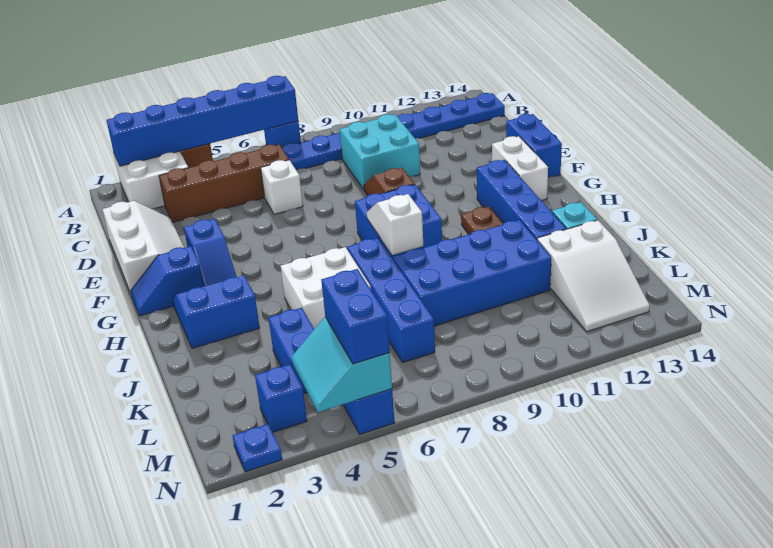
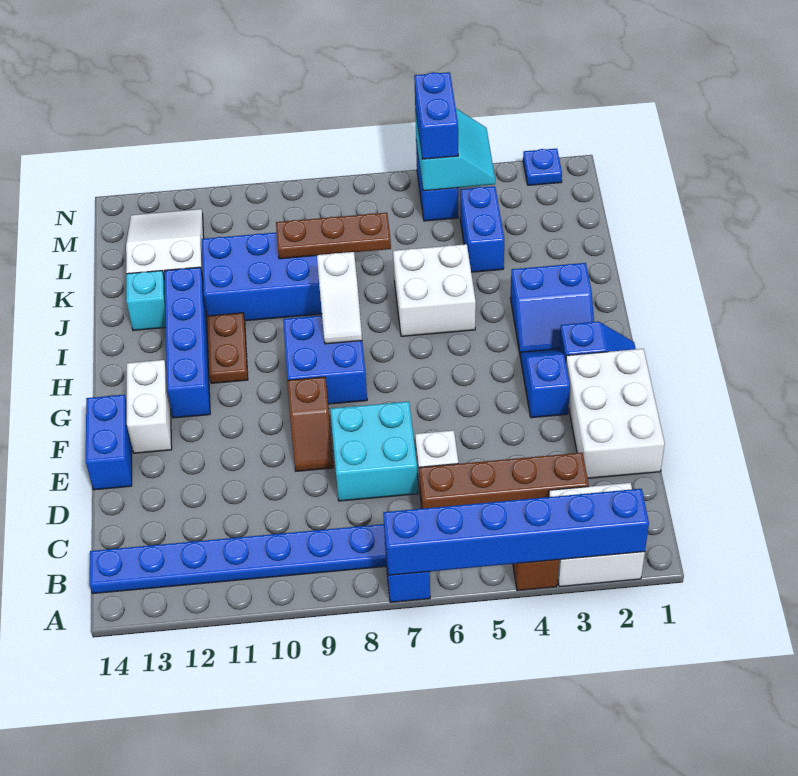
cyan 2x2 brick [340,114,420,189] -> cyan 2x2 brick moved to [330,402,418,501]
white 2x3 slope [102,201,184,293] -> white 2x3 brick [566,349,665,478]
blue 1x4 brick [347,238,435,363] -> none
none -> brown 1x3 plate [276,213,391,259]
blue 1x1 brick [255,364,307,432] -> none

